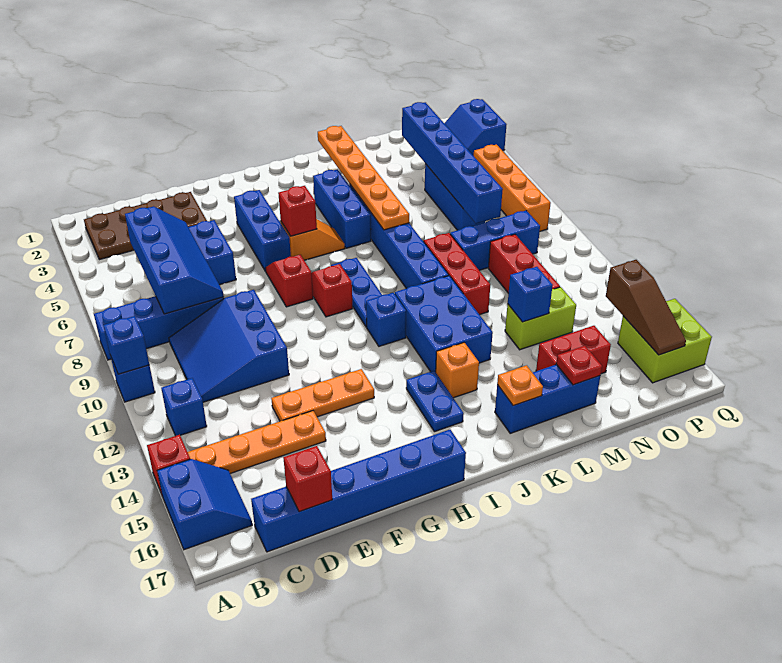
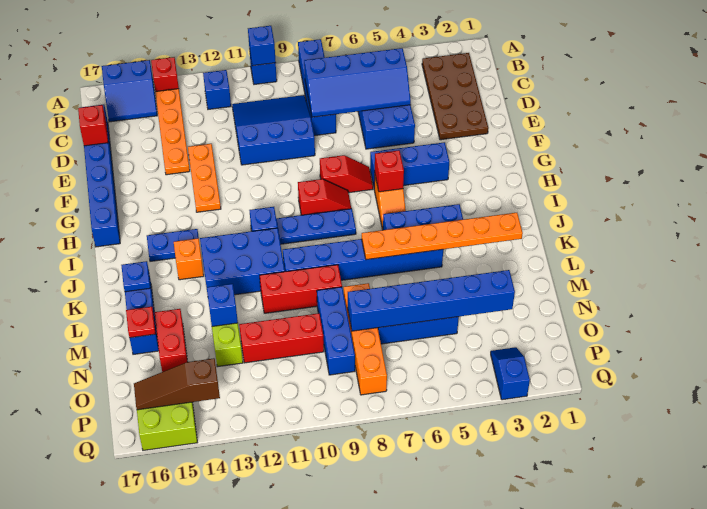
orange 1x1 plate [497,365,543,406] -> blue 1x1 plate [121,261,150,292]
blue 2x2 slope [444,99,507,156] -> blue 1x2 slope [491,347,530,400]
orange 1x4 brick [474,145,551,231] -> orange 1x4 brick turned to [344,283,387,395]

